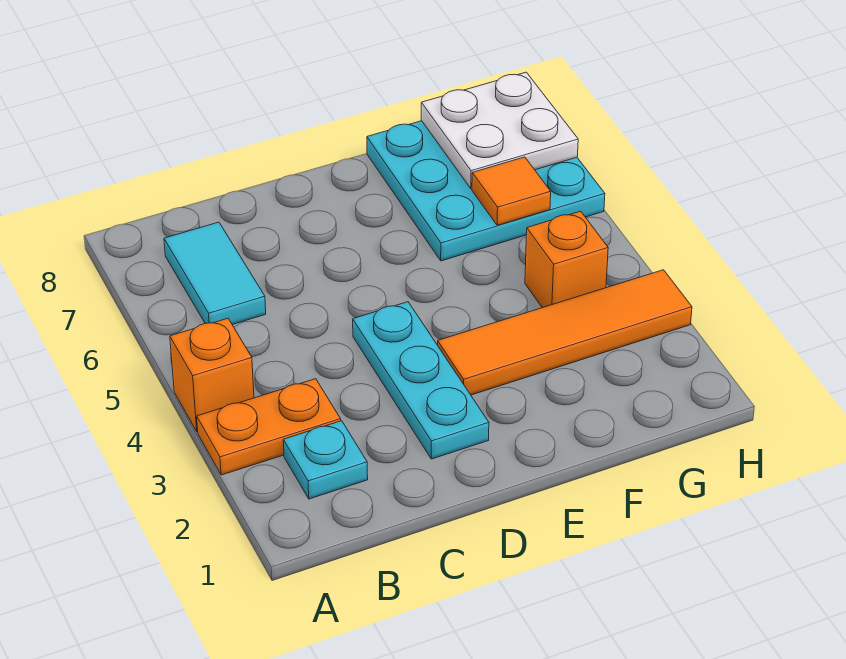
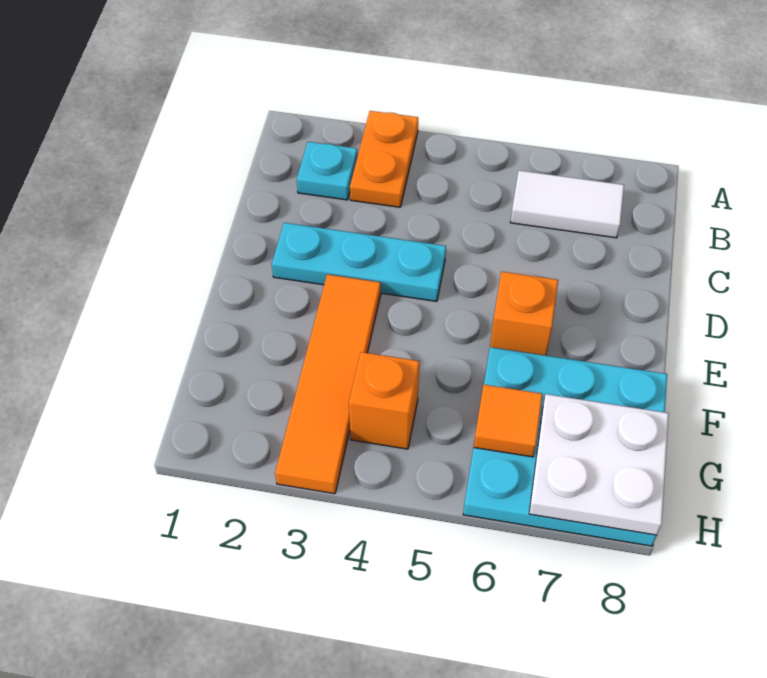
orange 1x1 brick [170,318,254,432] -> orange 1x1 brick moved to [490,272,558,356]
cyan 1x2 tile [164,222,266,325] -> white 1x2 tile [510,171,624,238]

